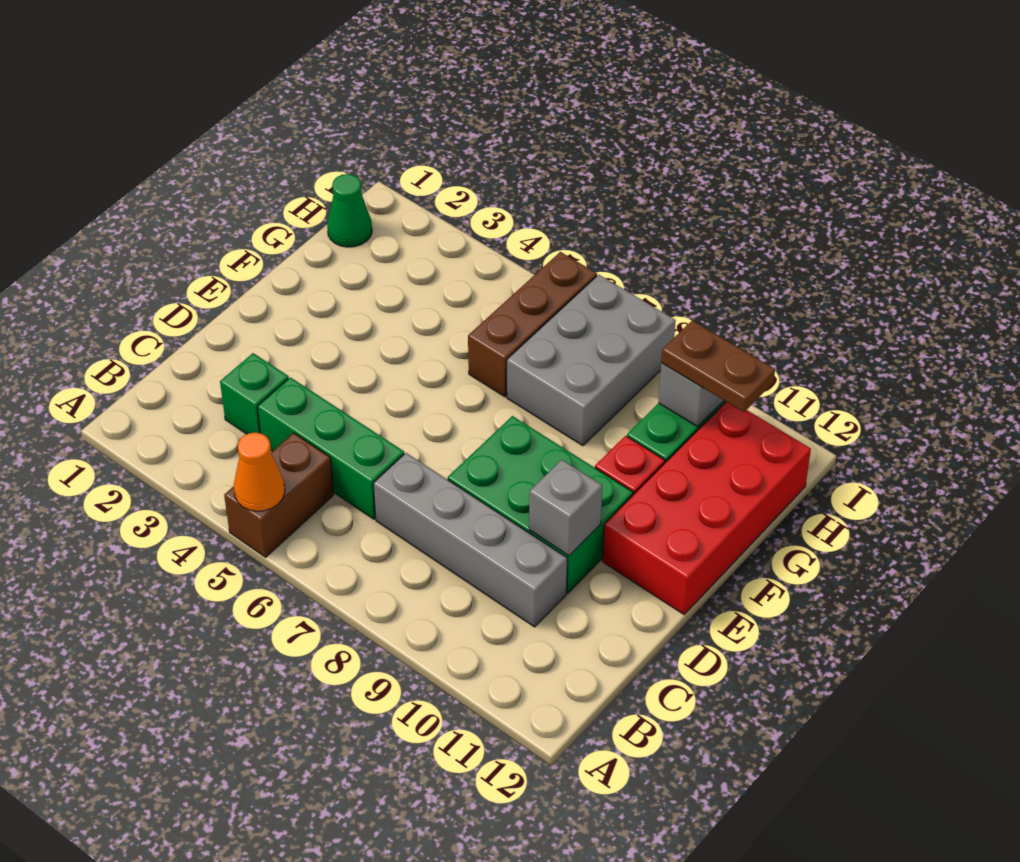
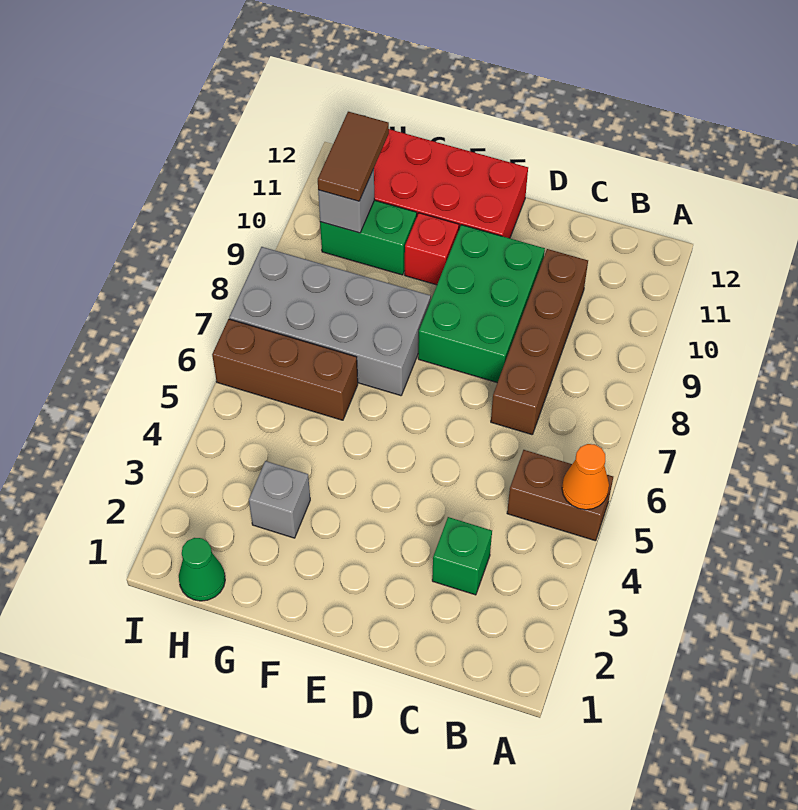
green 1x3 brick [257,377,404,519] -> none
grey 1x4 brick [373,453,567,627] -> brown 1x4 brick [491,249,588,435]
grey 1x1 brick [529,460,602,555] -> grey 1x1 brick moved to [249,461,310,538]
grey 2x3 brick [507,275,676,446] -> grey 2x4 brick [229,247,431,396]
brown 1x2 plate [661,320,775,412] -> brown 1x2 tile [318,112,389,201]

